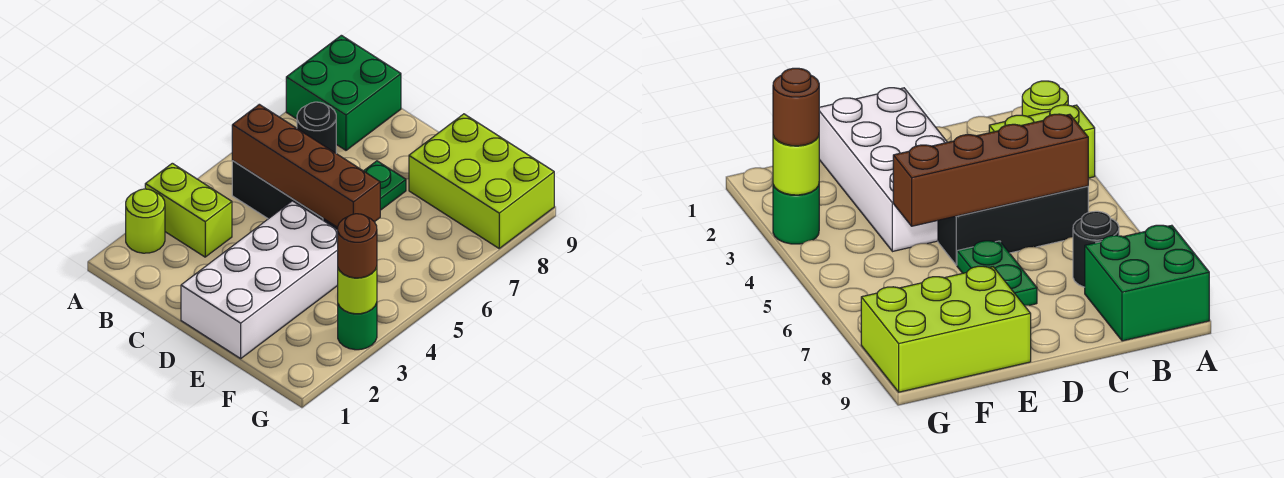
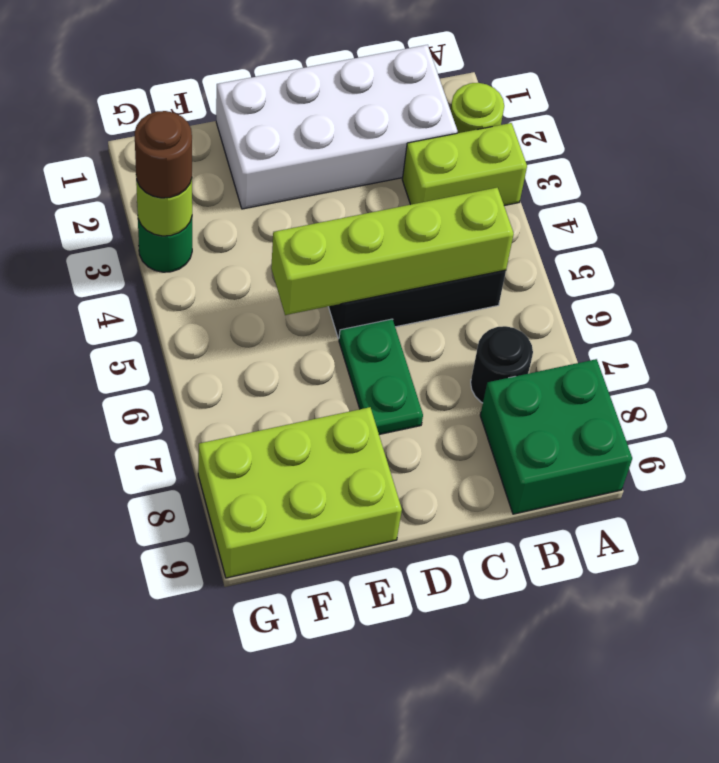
brown 1x4 brick [232,104,380,227] -> lime 1x4 brick [271,188,514,315]
white 2x4 brick [181,201,338,358] -> white 2x4 brick turned to [216,45,458,209]

